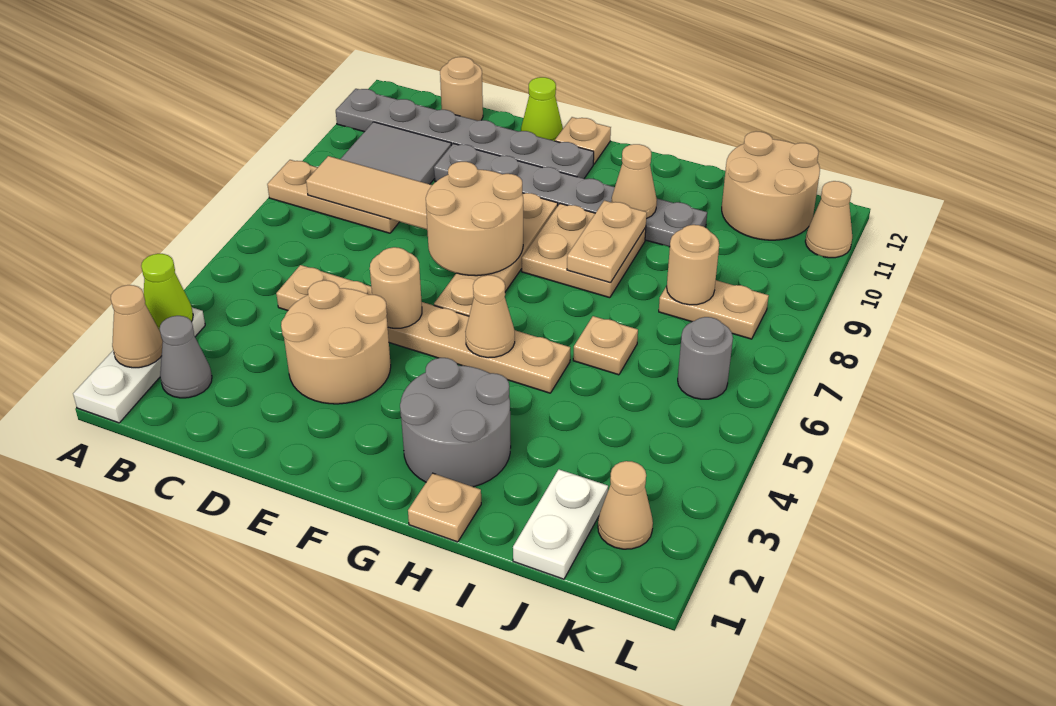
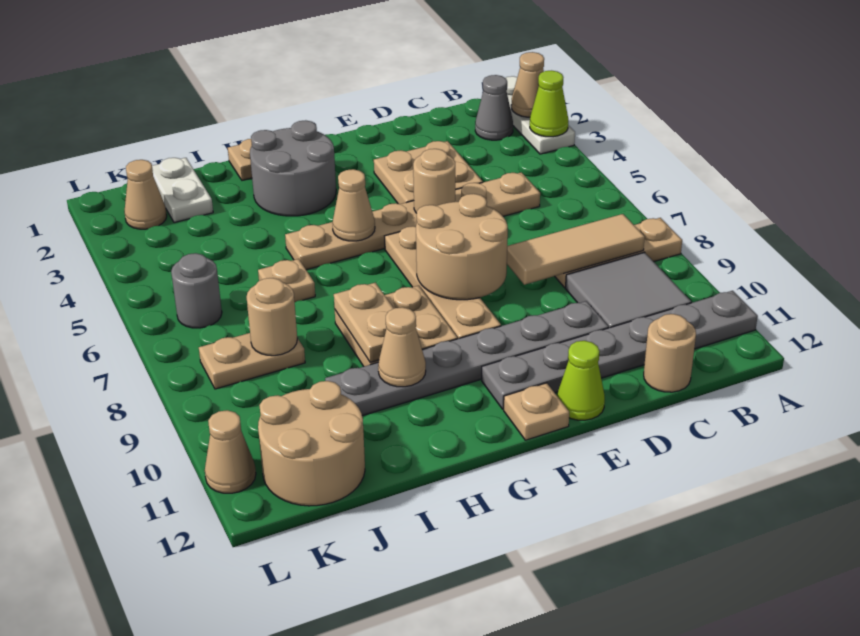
tan 2x2 round brick [281,280,391,404] -> tan 2x2 plate [374,141,483,204]

